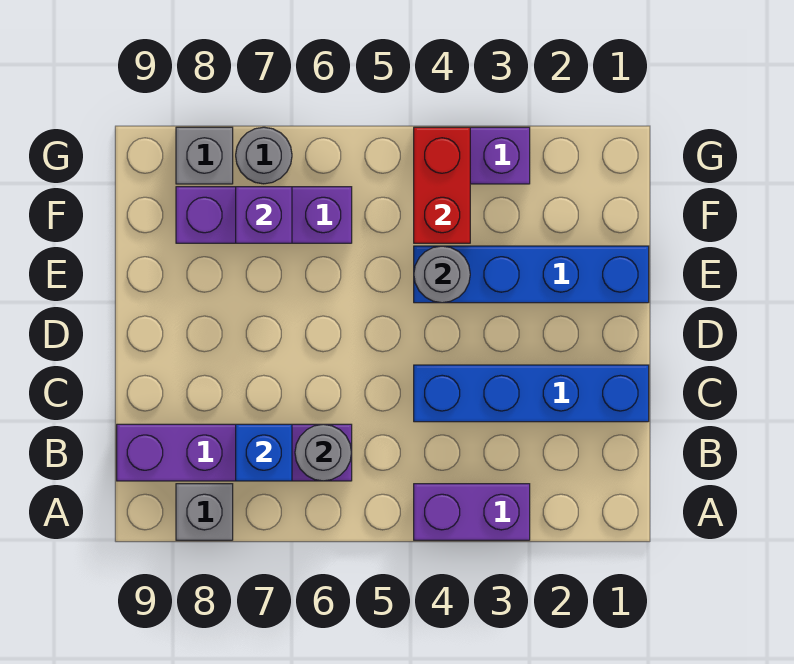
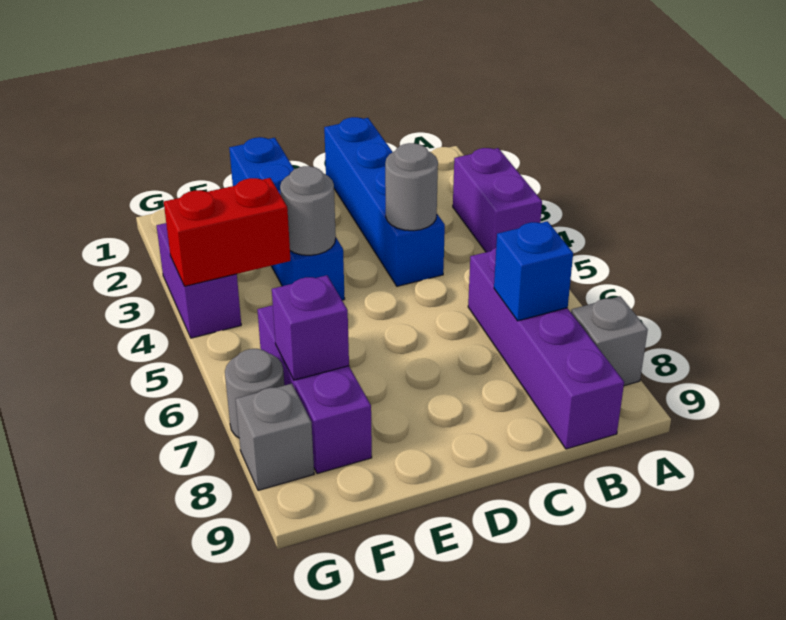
grey 1x1 round brick [295,424,352,481] -> grey 1x1 round brick moved to [385,143,438,231]

